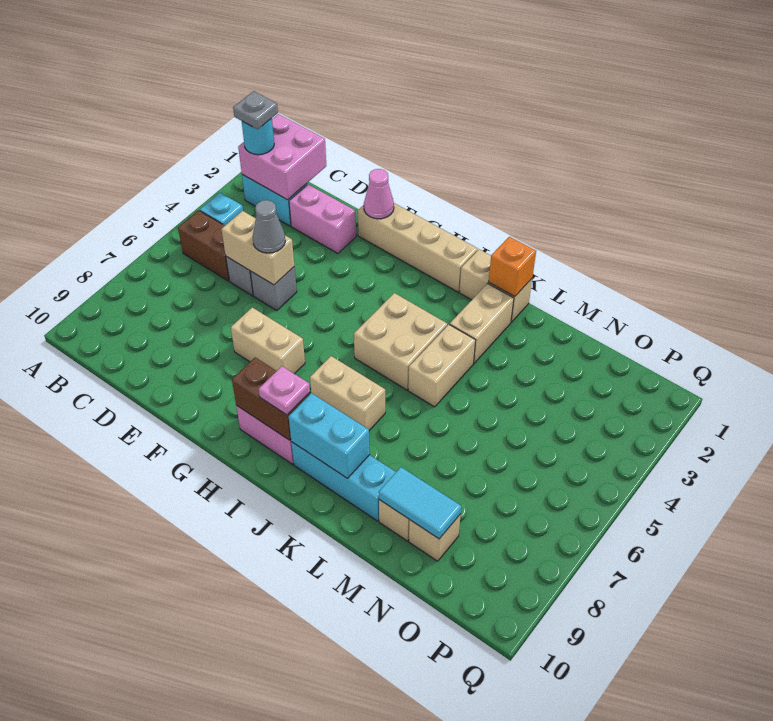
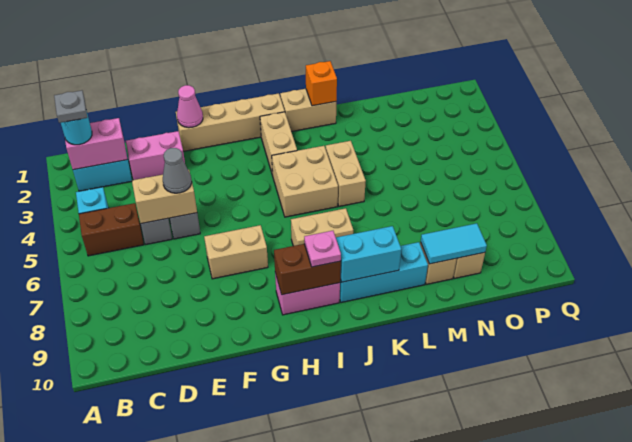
pink 2x2 brick [238,114,326,200] -> pink 1x2 brick [65,118,127,170]
tan 1x2 brick [450,284,514,363] -> tan 1x2 brick moved to [260,112,297,175]

